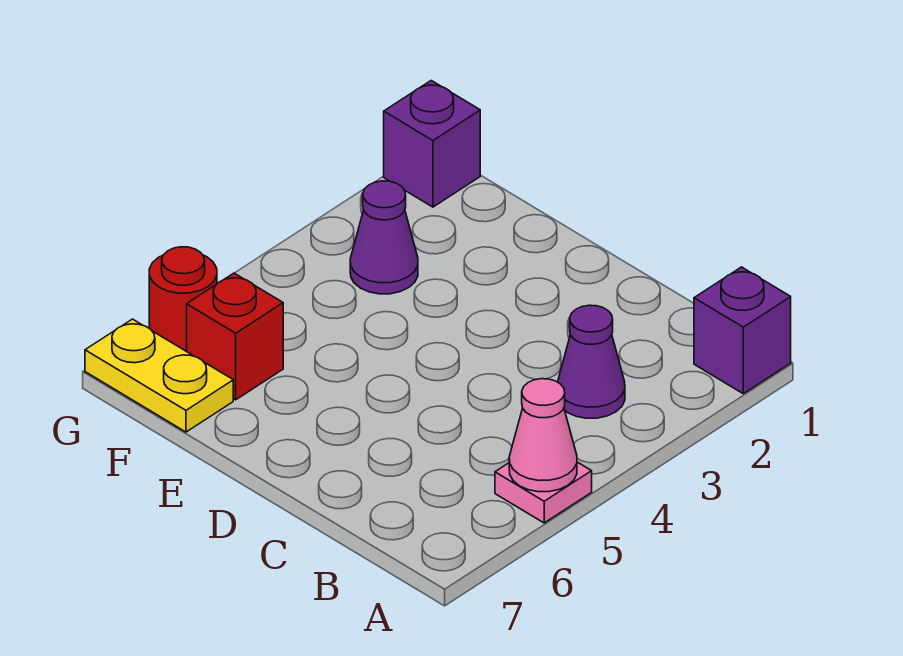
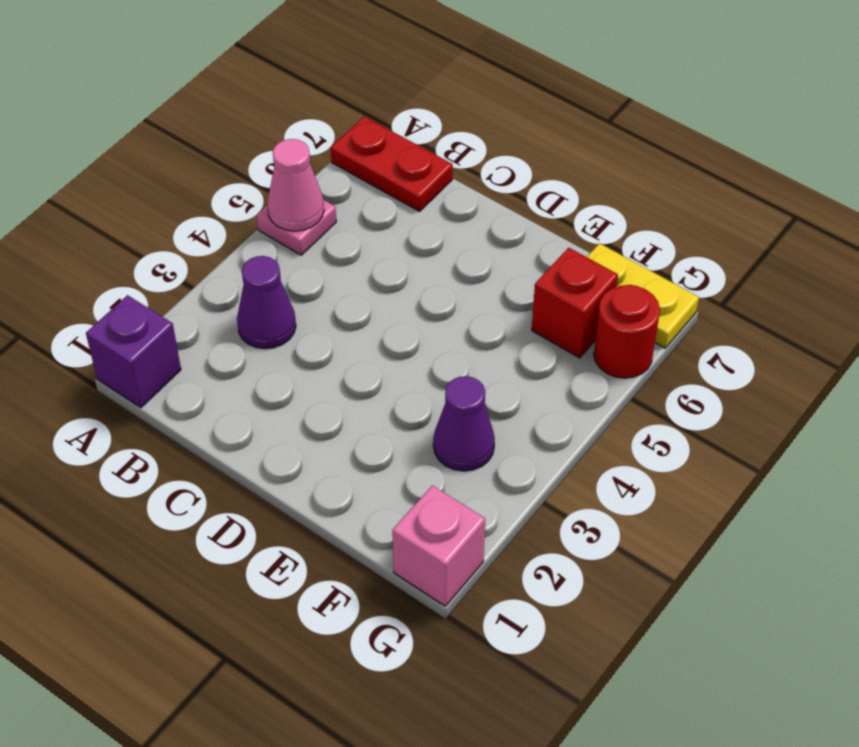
none -> red 1x2 plate [331,116,453,211]
purple 1x1 brick [384,81,480,207] -> pink 1x1 brick [392,485,485,606]

